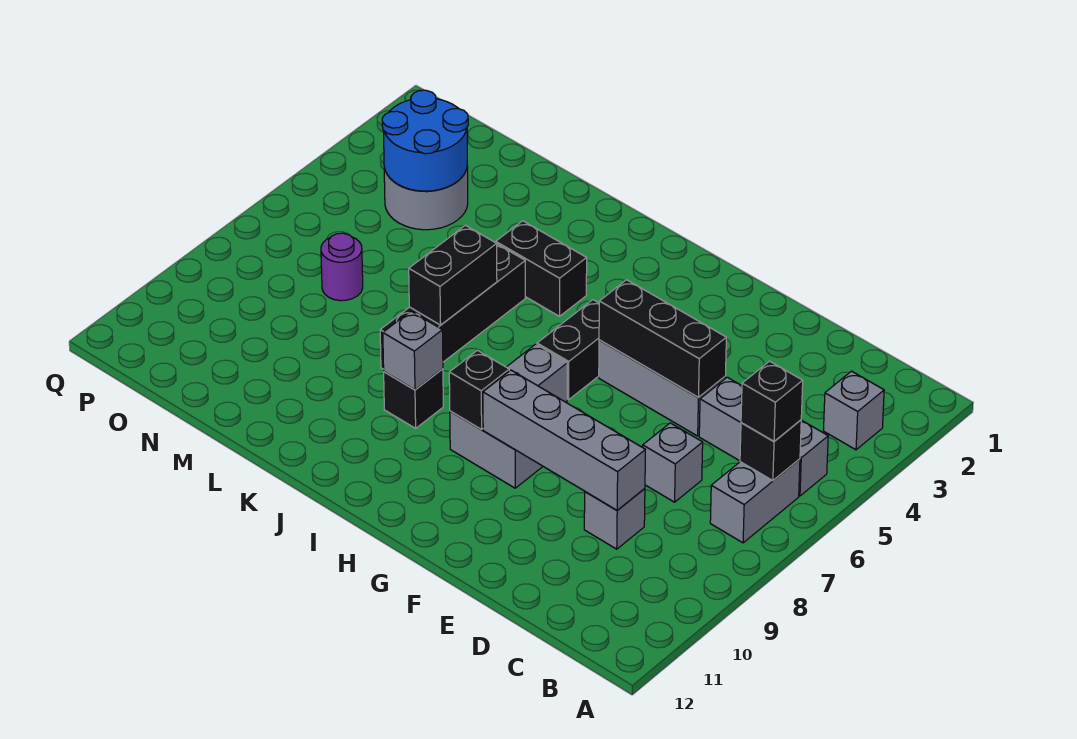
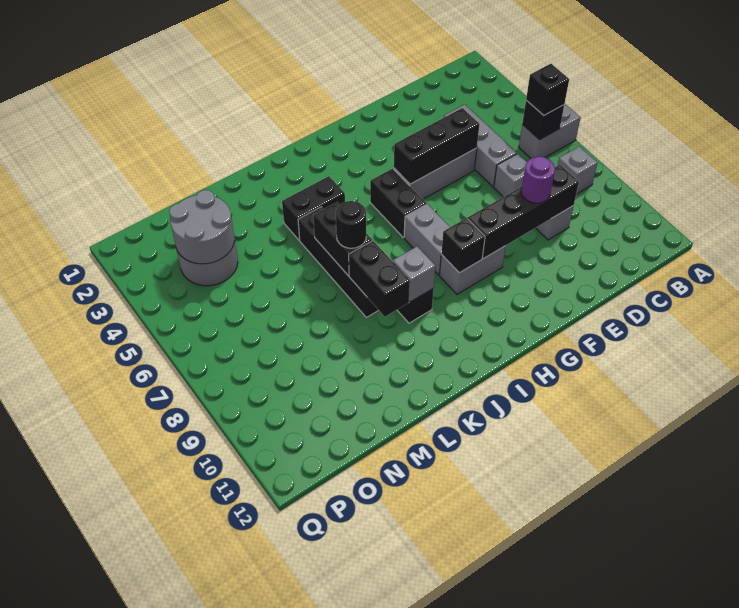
grey 1x1 brick [823,371,884,450] -> grey 1x1 brick moved to [558,146,597,194]
grey 1x3 brick [699,377,828,496] -> grey 1x3 brick turned to [444,104,517,187]
grey 1x2 brick [710,459,800,543] -> grey 1x2 brick turned to [519,104,581,159]
grey 1x4 brick [483,370,645,510] -> black 1x4 brick [468,165,579,259]
none -> black 1x1 round brick [336,201,366,248]
none -> black 1x2 brick [349,241,410,317]
blue 2x2 round brick [382,90,468,191] -> grey 2x2 round brick [169,190,234,264]
purple 1x1 round brick [321,233,363,301] -> purple 1x1 round brick moved to [521,156,555,203]

